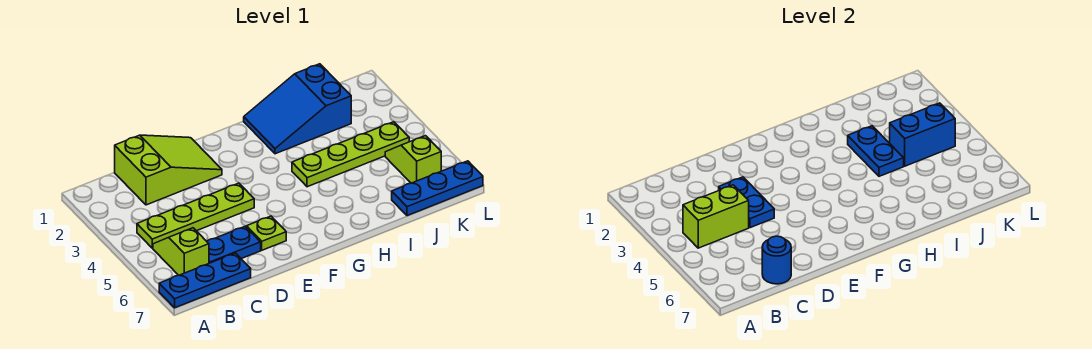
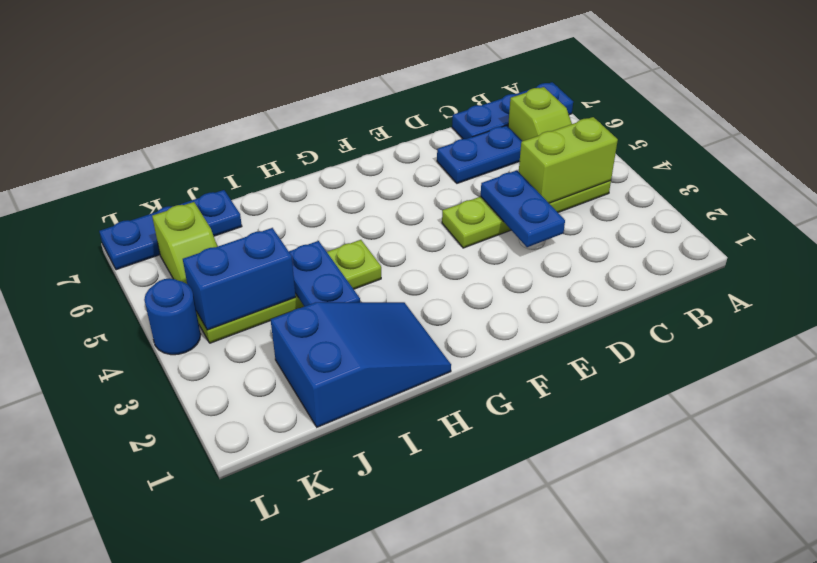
lime 2x3 slope [115,135,222,205] -> none
blue 1x1 round brick [762,236,791,284] -> blue 1x1 round brick moved to [144,278,201,355]
lime 1x1 plate [246,216,286,250] -> none

